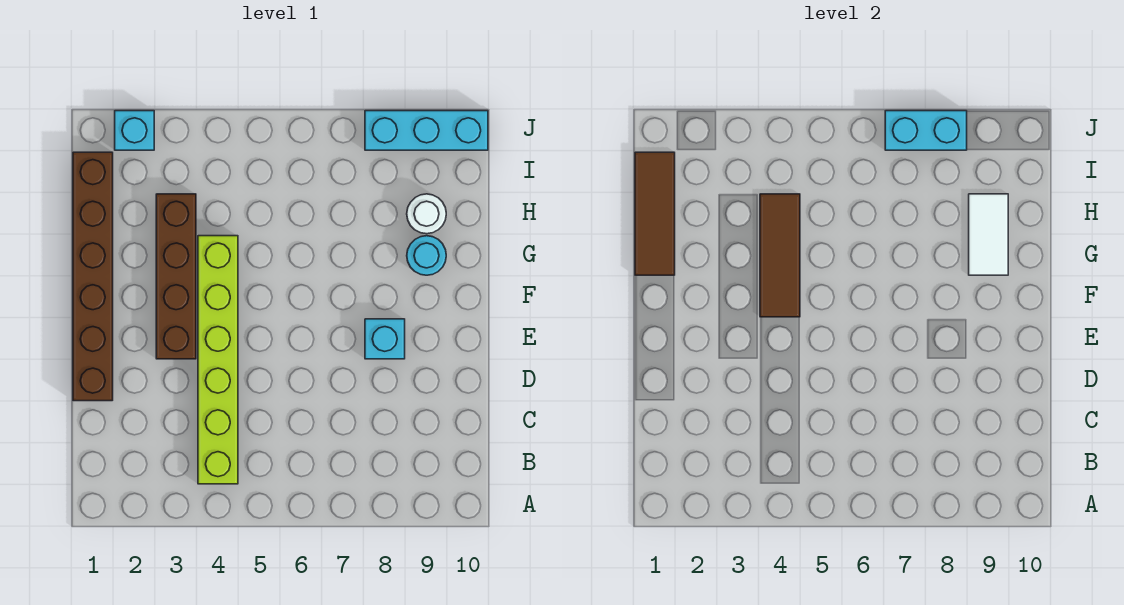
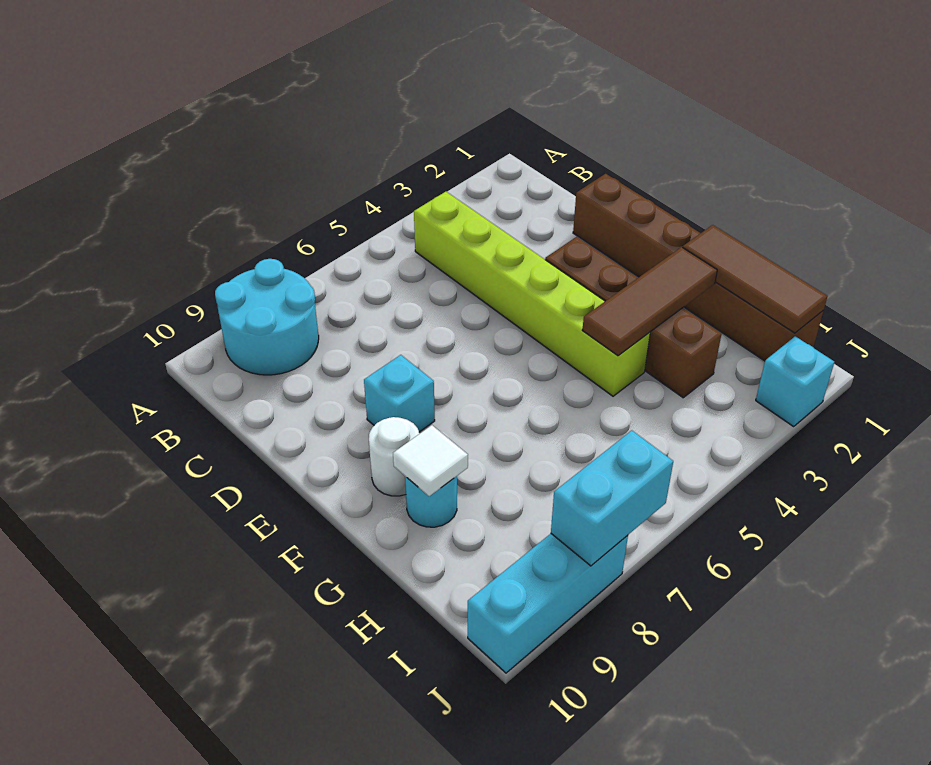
none -> cyan 2x2 round brick [215,259,319,375]
brown 1x3 tile [760,194,800,317] -> brown 1x3 tile turned to [582,247,717,356]
white 1x2 tile [969,194,1008,275] -> white 1x1 tile [393,425,468,496]
white 1x1 round brick [407,194,446,234] -> white 1x1 round brick moved to [369,417,420,496]

